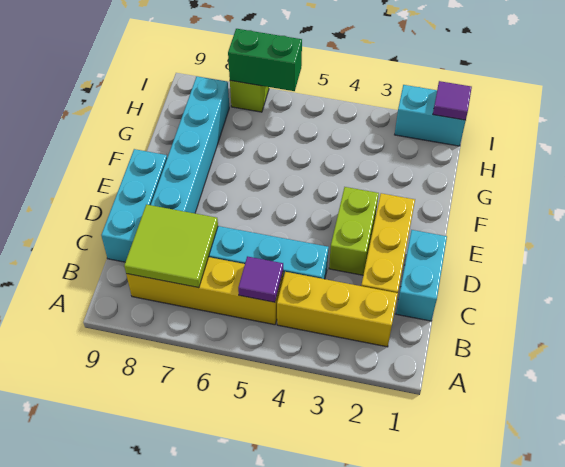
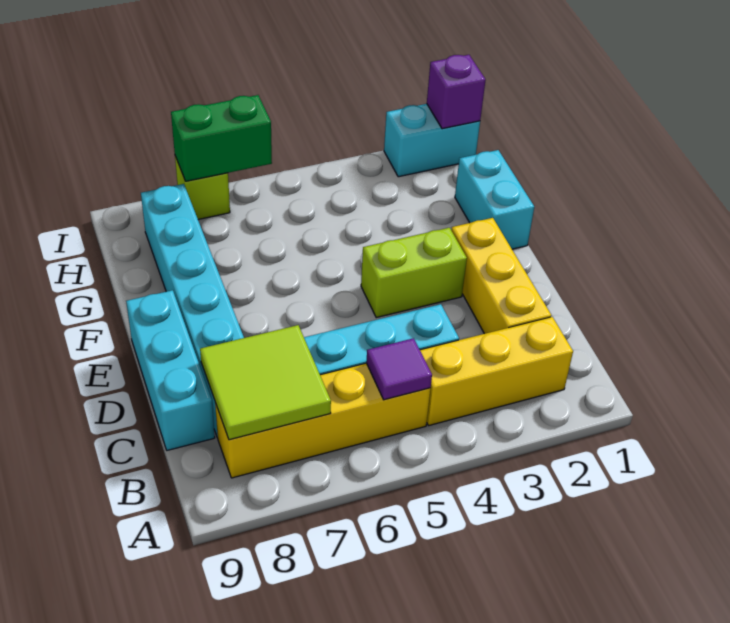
cyan 1x2 brick [396,230,447,321] -> cyan 1x2 brick moved to [455,150,534,249]
lime 1x2 brick [329,187,379,275] -> lime 1x2 brick turned to [361,228,467,318]
purple 1x1 tile [433,81,472,120] -> purple 1x1 brick [427,55,486,129]

